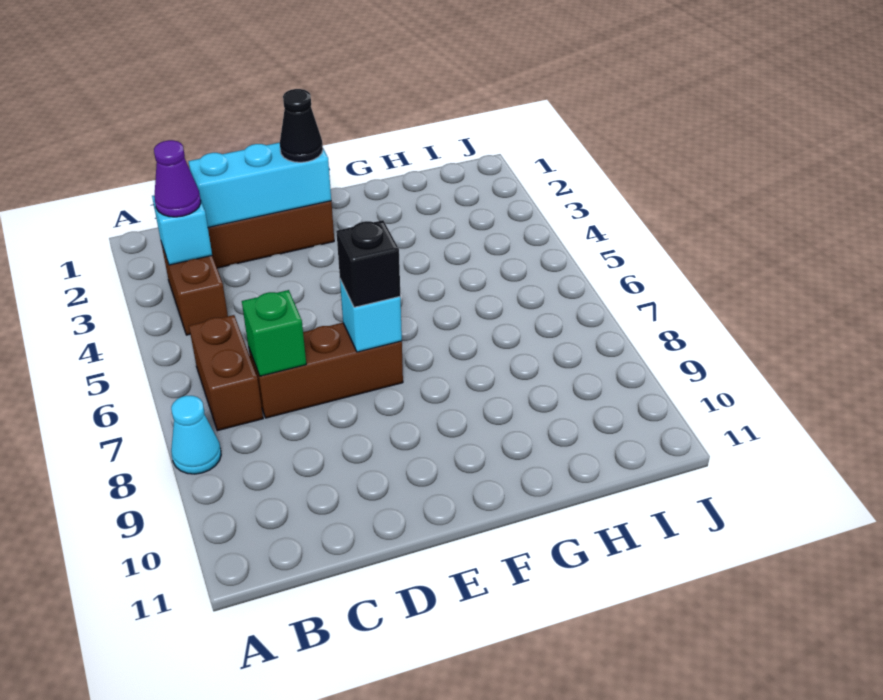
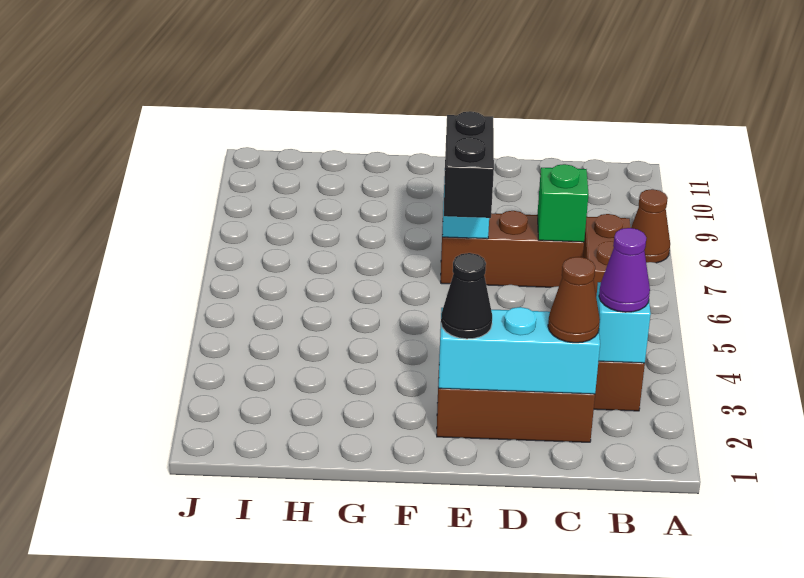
cyan 1x1 cone [171,396,221,474] -> brown 1x1 cone [631,189,670,263]
none -> brown 1x1 cone [548,257,600,343]
black 1x1 brick [336,220,400,307] -> black 1x2 brick [444,111,494,218]

